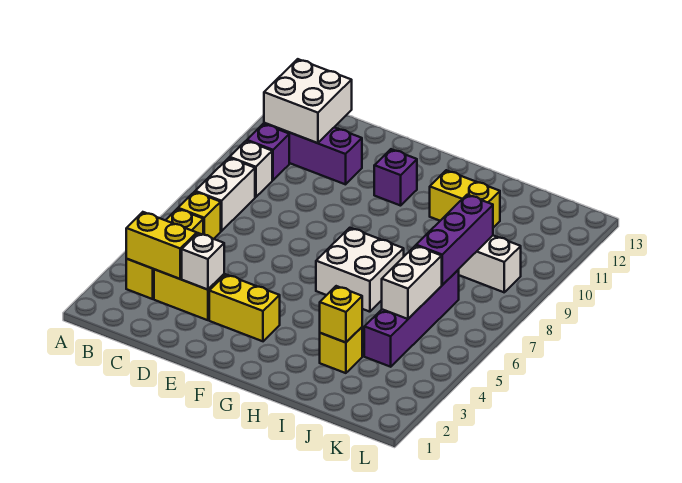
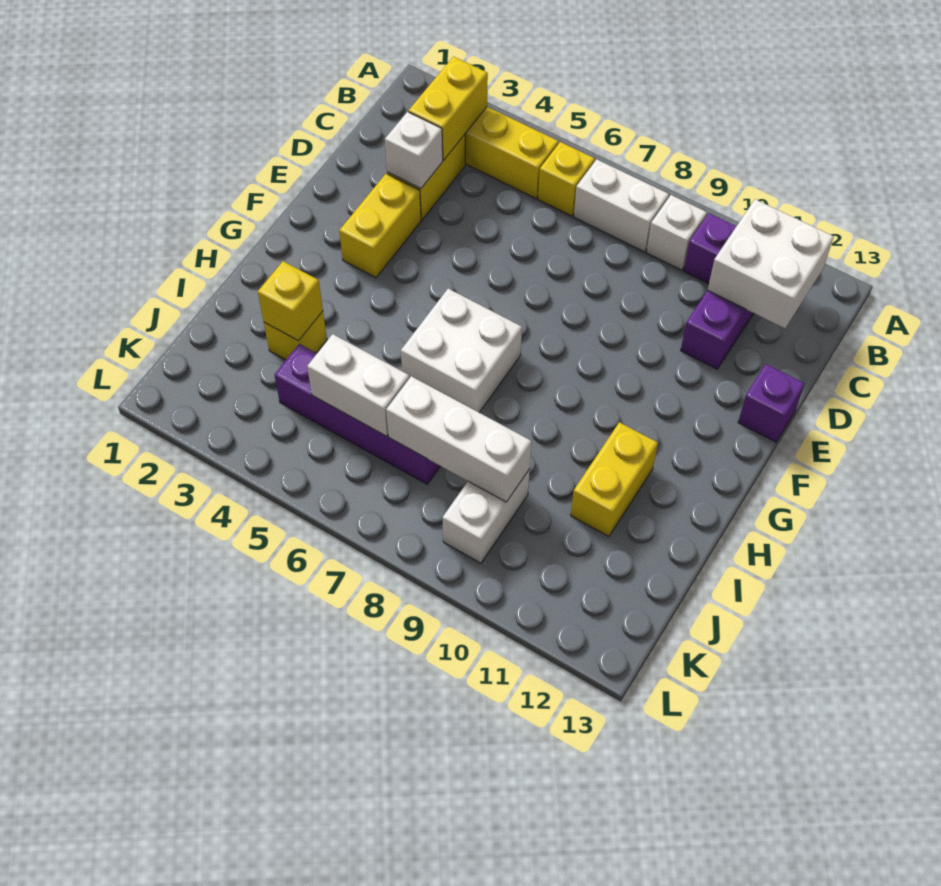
purple 1x1 brick [374,149,417,206] -> purple 1x1 brick moved to [738,364,804,442]
purple 1x3 brick [416,195,493,285] -> white 1x3 brick [386,376,532,502]

